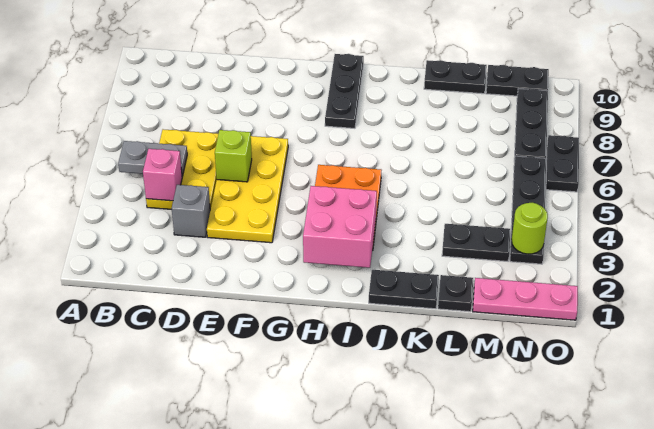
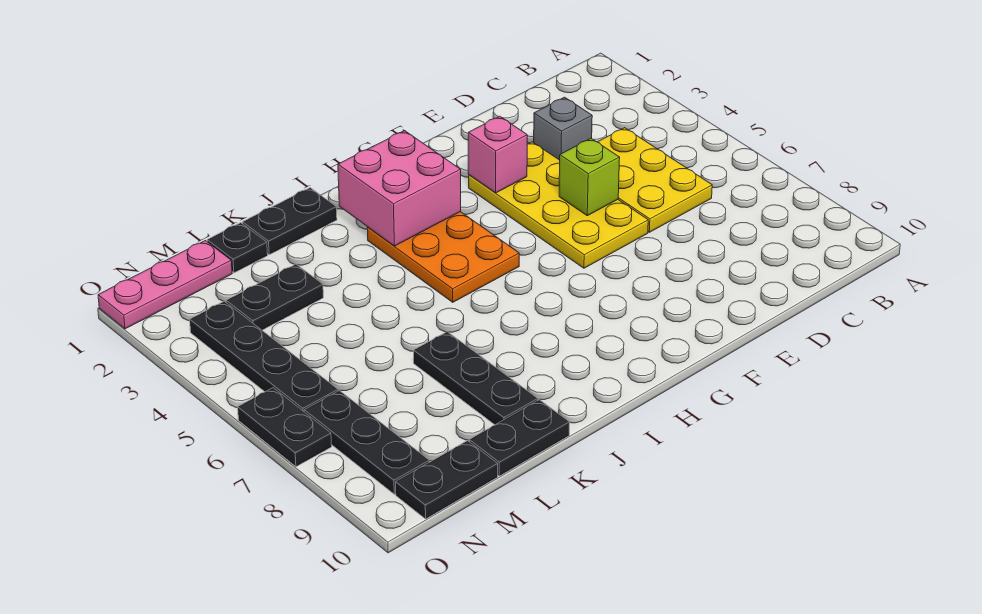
grey 1x2 plate [118,141,187,176] -> none
pink 1x1 brick [143,149,182,201] -> pink 1x1 brick moved to [468,116,527,193]
black 1x3 plate [325,54,364,128] -> black 1x3 plate moved to [414,332,538,425]
lime 1x1 round brick [512,203,548,254] -> none

